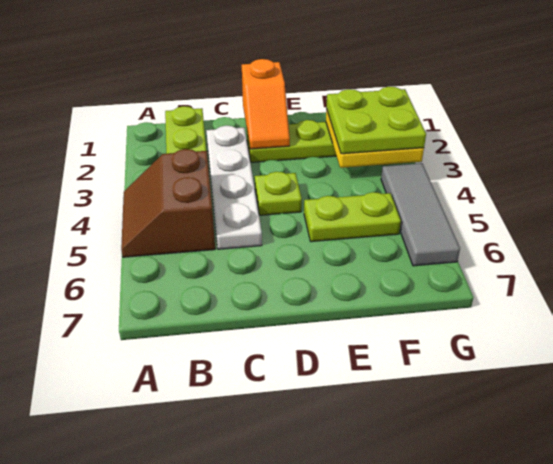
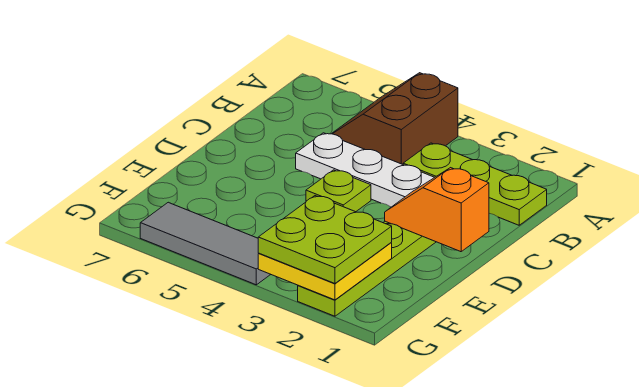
brown 2x2 slope [121,149,215,257] -> brown 2x2 slope turned to [332,73,458,164]
lime 1x2 plate [304,192,401,242] -> none

